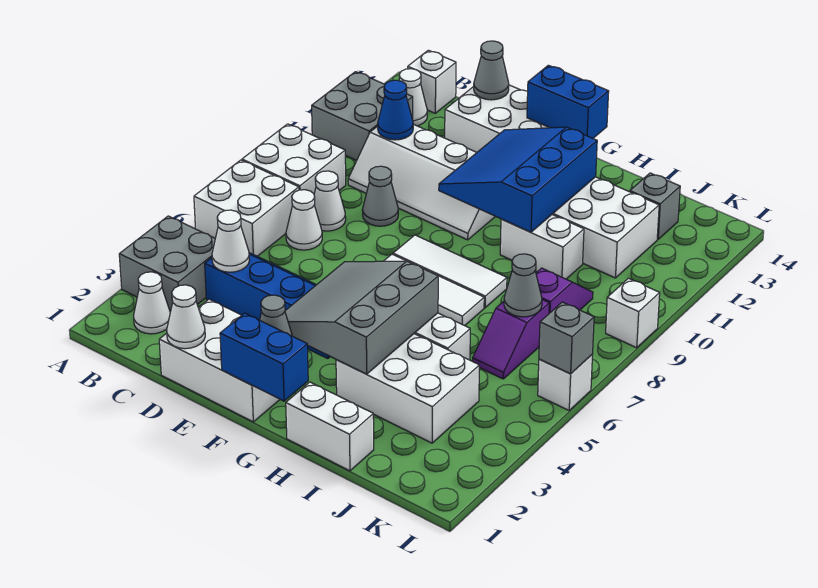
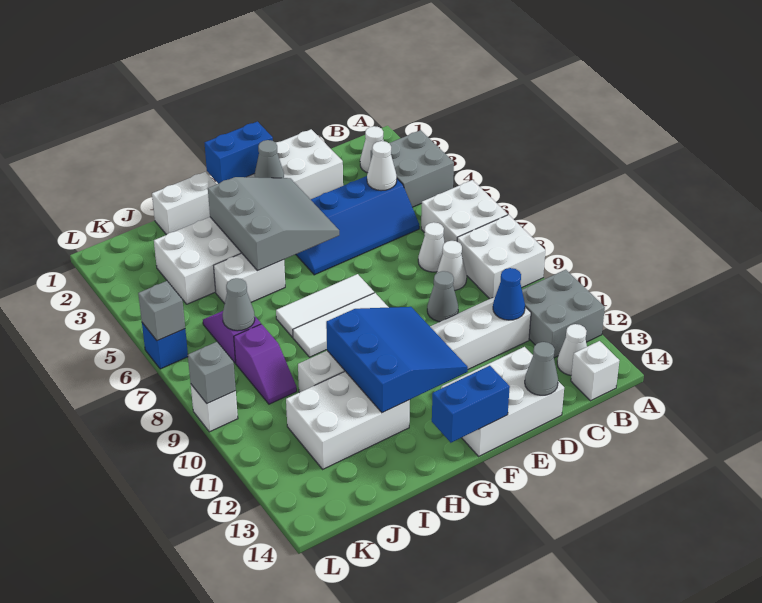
white 1x1 cone [167,285,205,349] -> none
grey 1x1 brick [630,173,680,239] -> grey 1x1 brick moved to [188,342,236,404]
white 1x1 brick [538,354,593,410] -> blue 1x1 brick [142,323,188,369]

